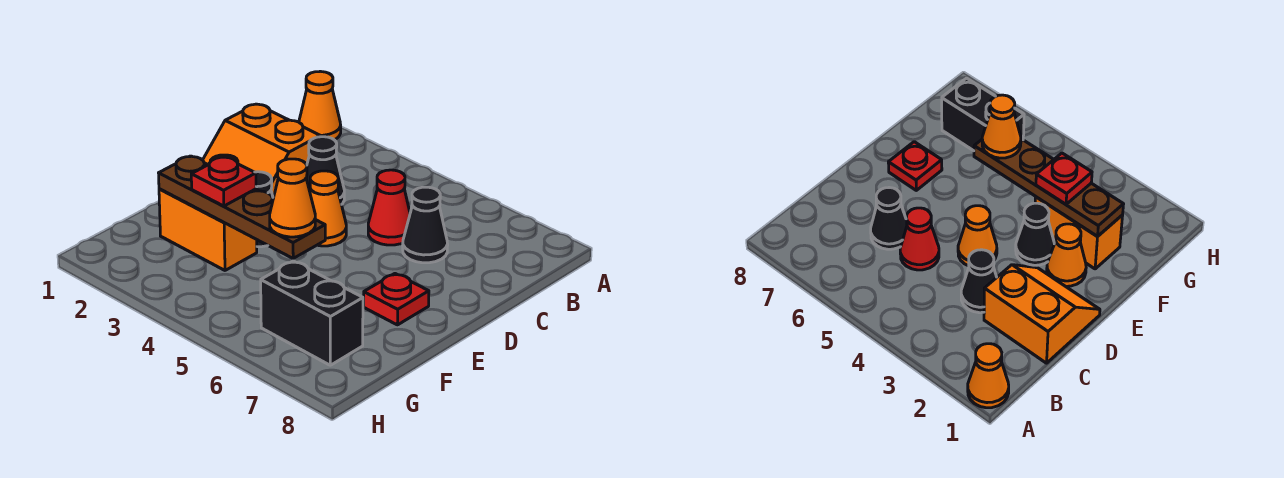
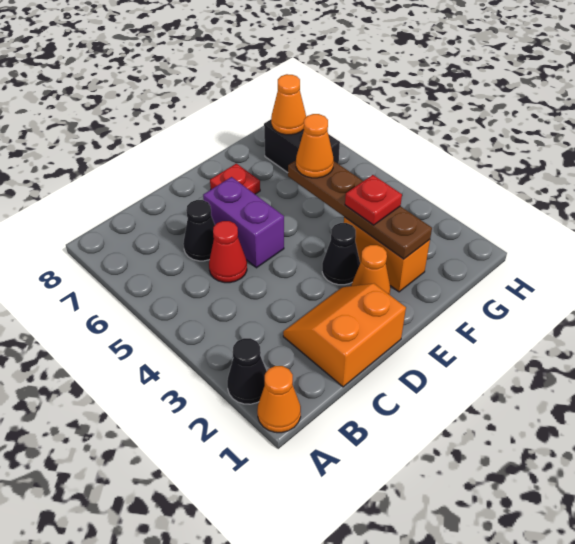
orange 2x2 slope [203,104,320,198] -> orange 2x2 slope turned to [283,284,406,387]
black 1x1 cone [306,137,344,204] -> black 1x1 cone moved to [227,338,267,404]
orange 1x1 cone [310,171,346,246] -> orange 1x1 cone moved to [271,74,306,135]
none -> purple 1x2 brick [203,177,284,268]

